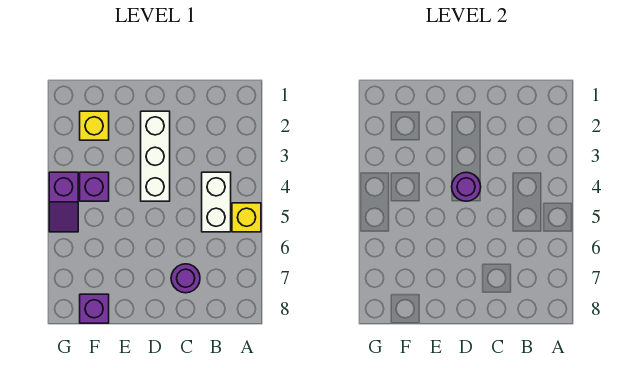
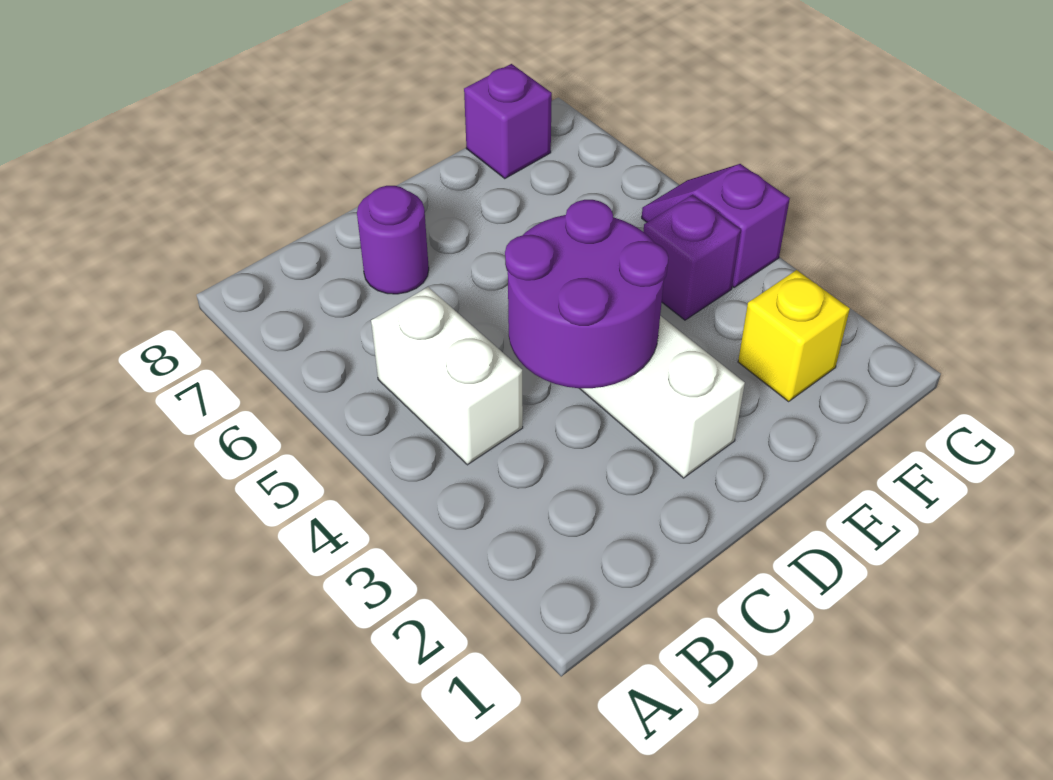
yellow 1x1 brick [232,203,261,232] -> none
purple 1x1 round brick [452,172,481,201] -> purple 2x2 round brick [505,200,668,388]

